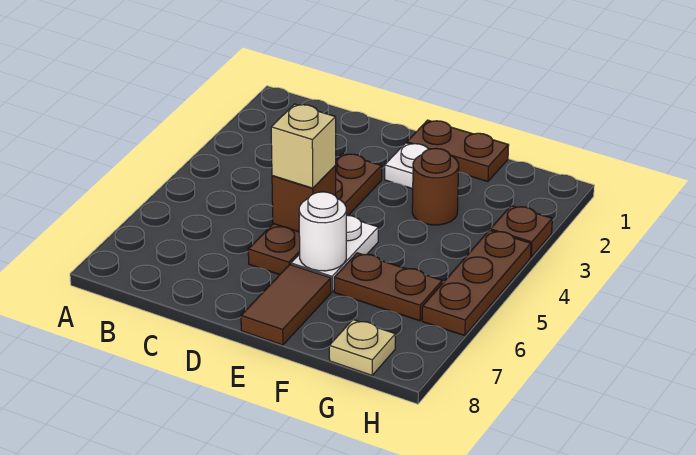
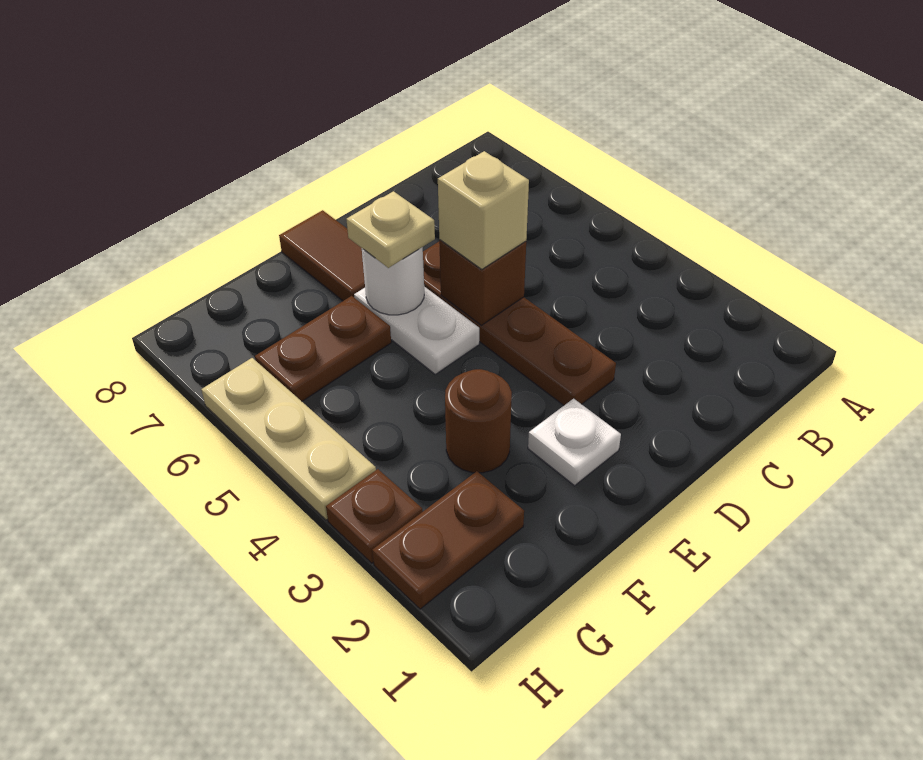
brown 1x2 plate [407,120,509,182] -> brown 1x2 plate moved to [372,471,524,609]
tan 1x1 plate [329,320,395,375] -> tan 1x1 plate moved to [346,191,435,268]
brown 1x3 plate [422,230,531,336] -> tan 1x3 plate [201,358,376,520]

